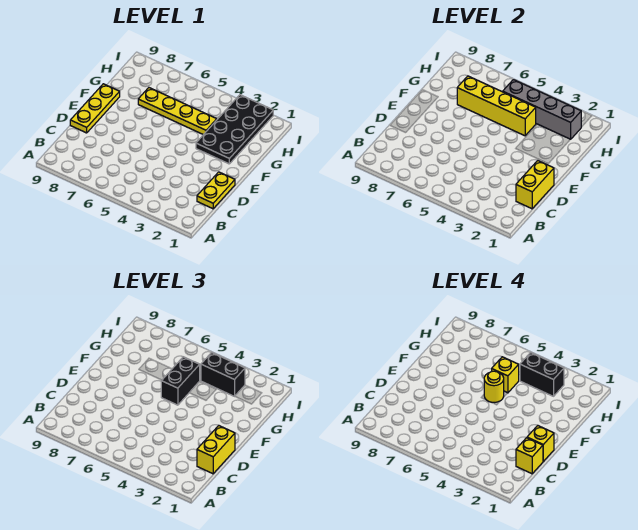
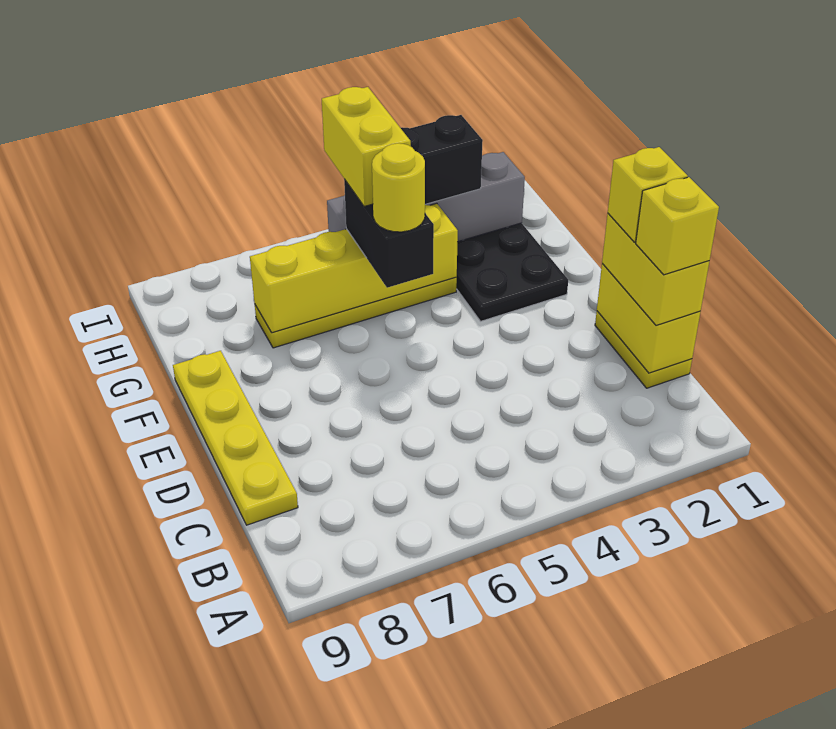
yellow 1x3 plate [70,84,120,133] -> yellow 1x4 plate [173,351,298,525]
yellow 1x1 brick [492,357,519,393] -> yellow 1x2 brick [322,87,411,206]
black 1x2 brick [520,352,564,396] -> none

